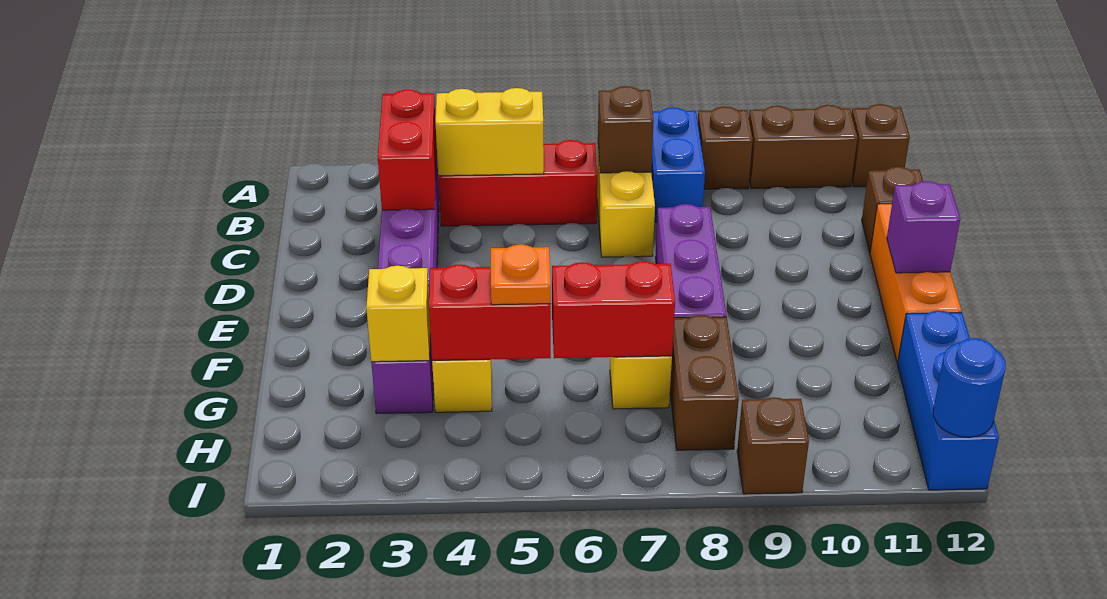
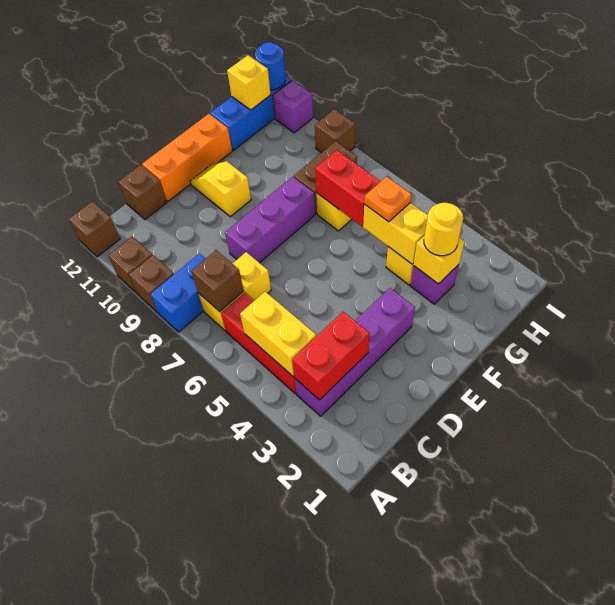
brown 1x2 brick [749,105,857,188] -> brown 1x1 brick [108,237,152,293]
none -> yellow 1x2 slope [190,161,251,217]
purple 1x1 brick [887,181,960,273] -> purple 1x1 brick moved to [273,80,313,133]
none -> yellow 1x1 round brick [424,203,463,256]
red 1x2 brick [429,265,551,360] -> yellow 1x2 brick [363,203,428,264]
none -> yellow 1x1 brick [227,55,271,110]

